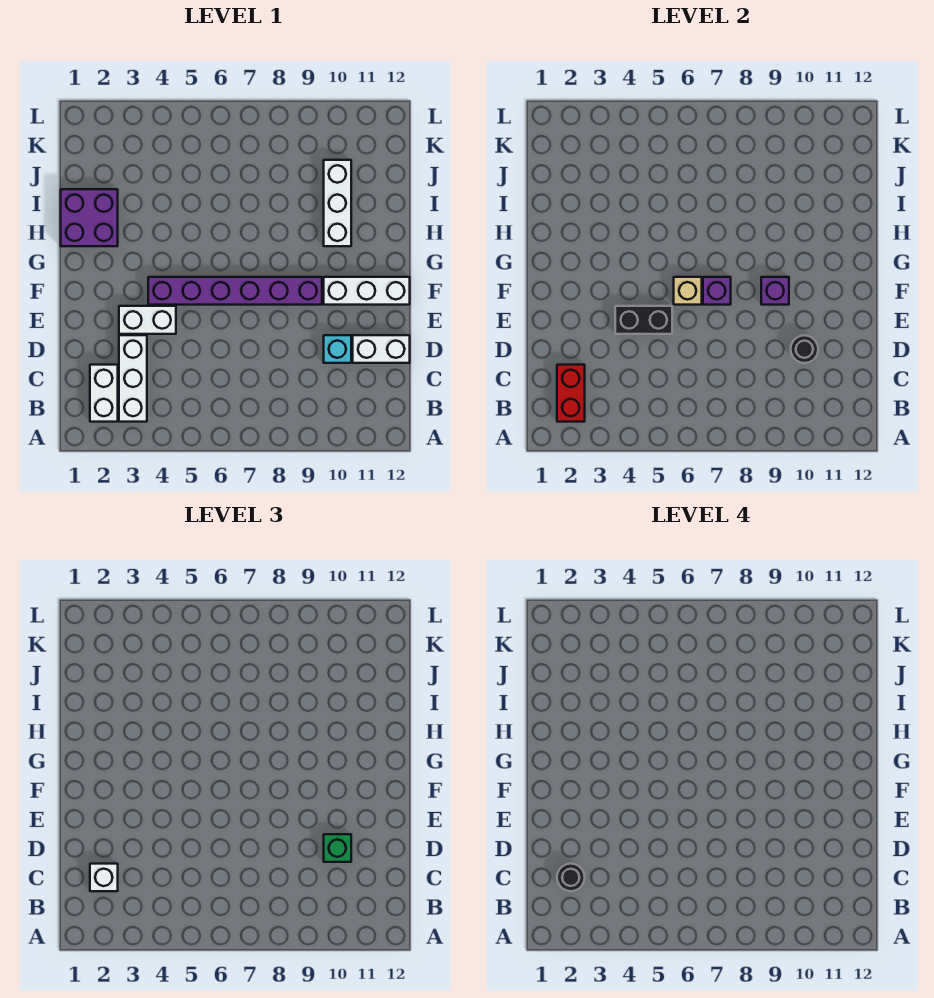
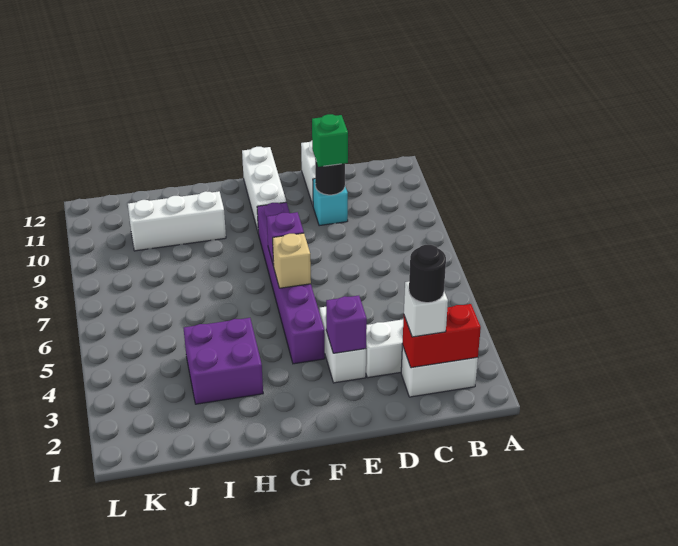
black 1x2 brick [615,306,672,334] -> none
purple 1x1 brick [761,277,789,305] -> purple 1x1 brick moved to [326,296,367,353]
purple 2x2 brick [61,189,118,246] -> purple 2x2 brick moved to [184,318,263,404]

